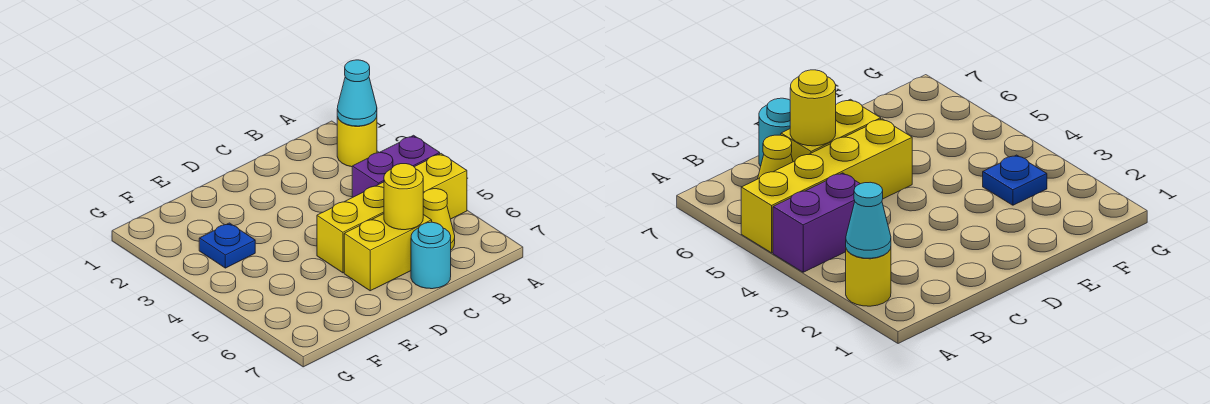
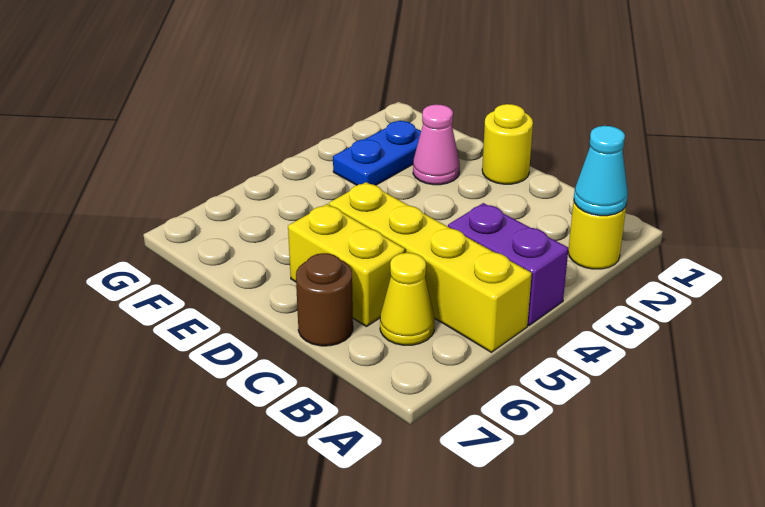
yellow 1x1 round brick [384,164,423,230] -> yellow 1x1 round brick moved to [482,104,533,184]
cyan 1x1 round brick [411,222,451,289] -> brown 1x1 round brick [296,253,353,346]
none -> pink 1x1 cone [413,104,460,185]
blue 1x1 plate [199,223,255,268] -> blue 1x2 plate [333,121,421,185]

